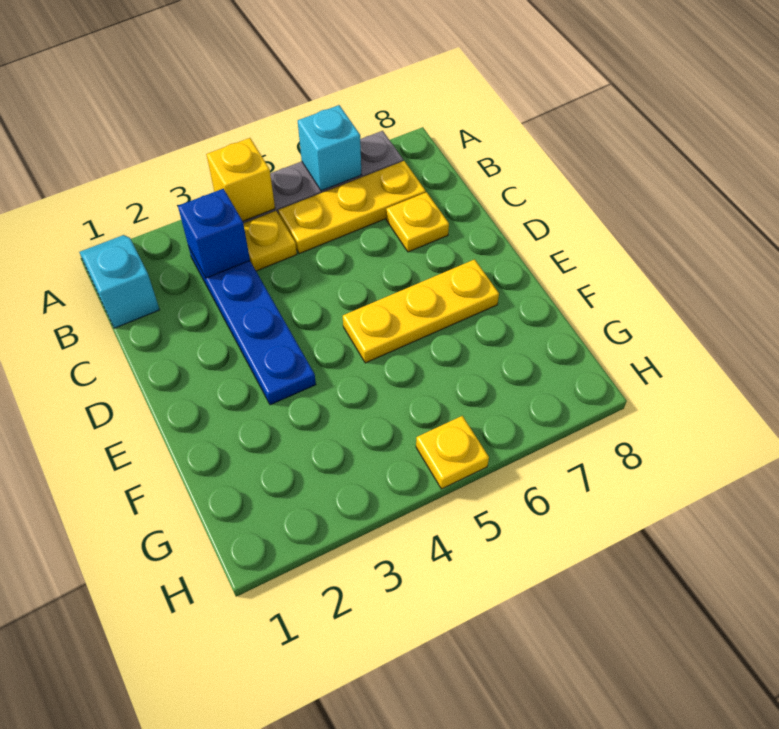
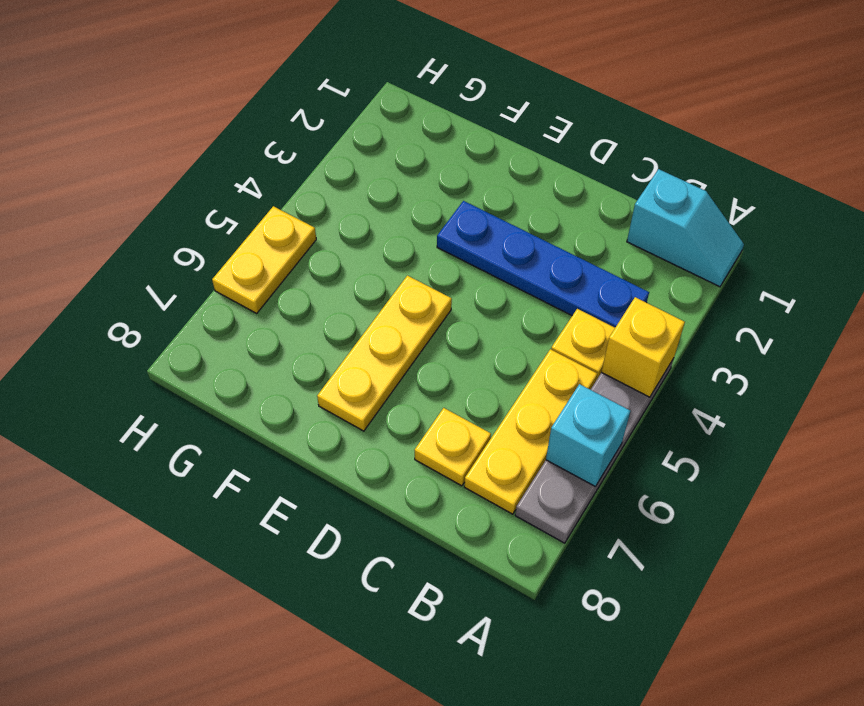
blue 1x1 brick [178,189,250,278] -> none
yellow 1x1 plate [416,416,489,489] -> yellow 1x2 plate [212,206,316,313]

